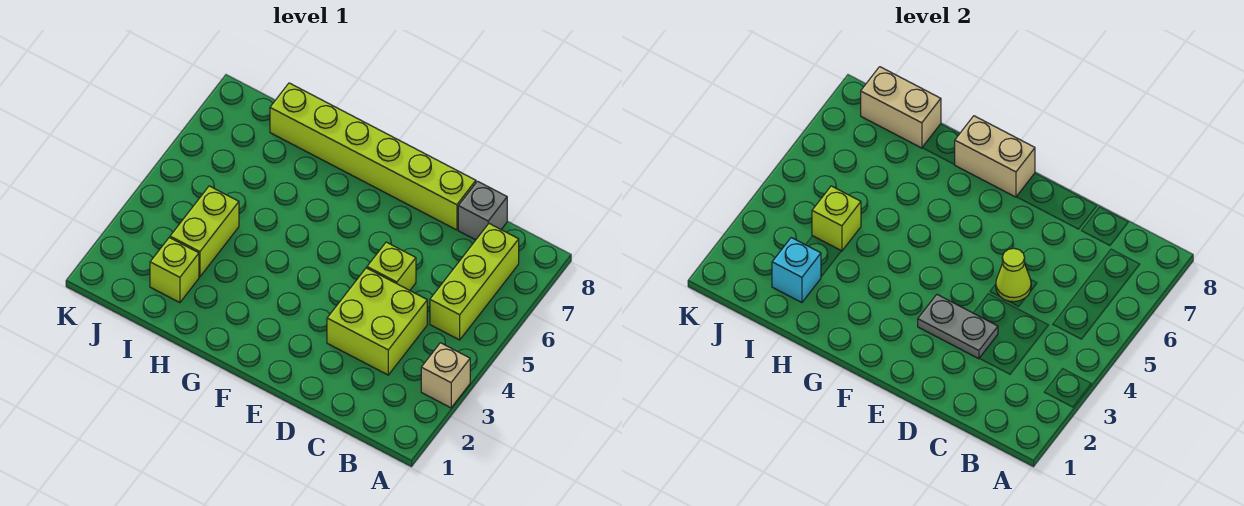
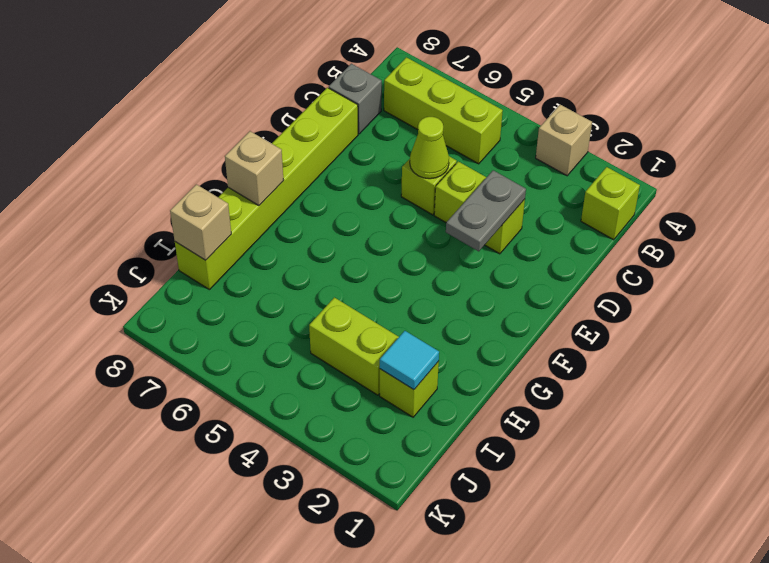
lime 2x2 brick [327,268,427,375] -> lime 1x2 brick [434,161,525,254]
tan 1x2 brick [954,116,1035,197] -> tan 1x1 brick [225,131,284,205]
cyan 1x1 brick [772,238,821,303] -> cyan 1x1 tile [380,331,439,390]
lime 1x1 brick [812,186,861,251] -> lime 1x1 brick moved to [581,167,640,240]
tan 1x2 brick [861,67,941,148] -> tan 1x1 brick [170,184,231,260]

